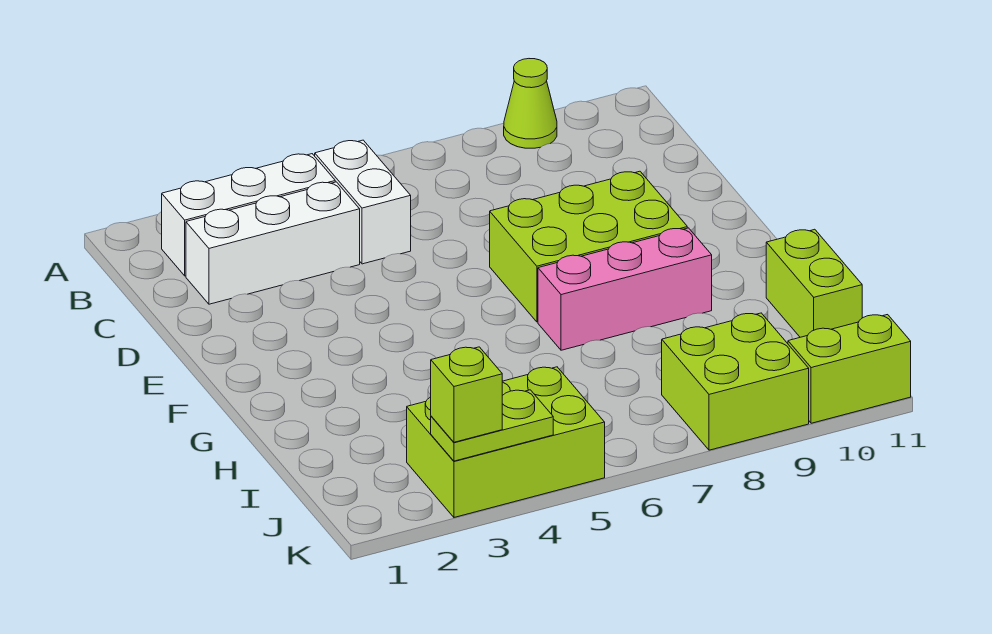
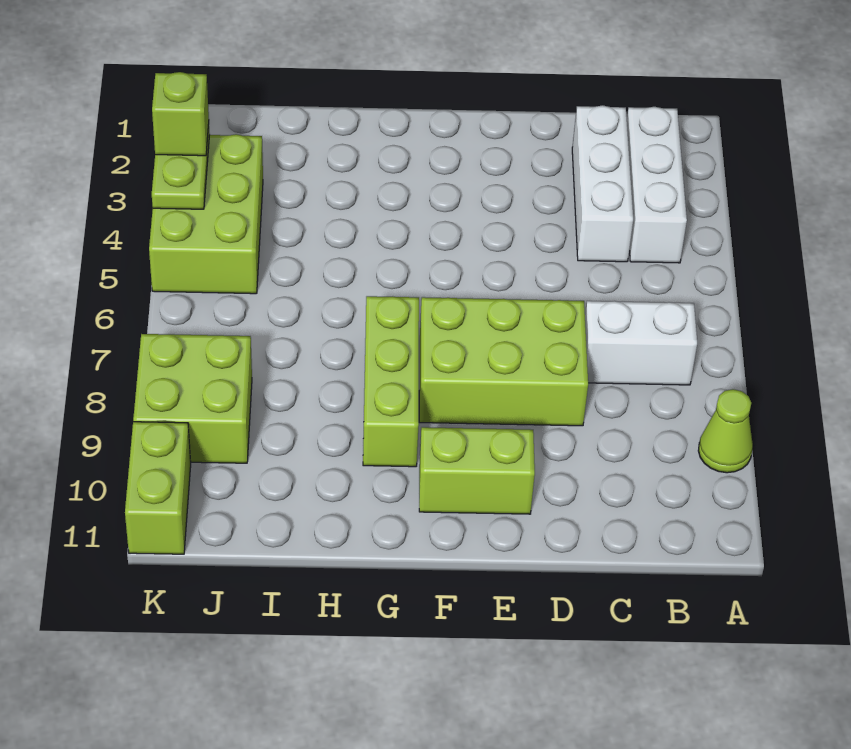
white 1x2 brick [315,140,411,264] -> white 1x2 brick moved to [585,301,697,385]
lime 2x3 brick [490,171,687,322] -> lime 2x3 brick turned to [419,297,588,426]
pink 1x3 brick [538,228,712,350] -> lime 1x3 brick [363,296,419,467]
lime 1x2 brick [766,229,862,337] -> lime 1x2 brick moved to [419,427,535,514]

